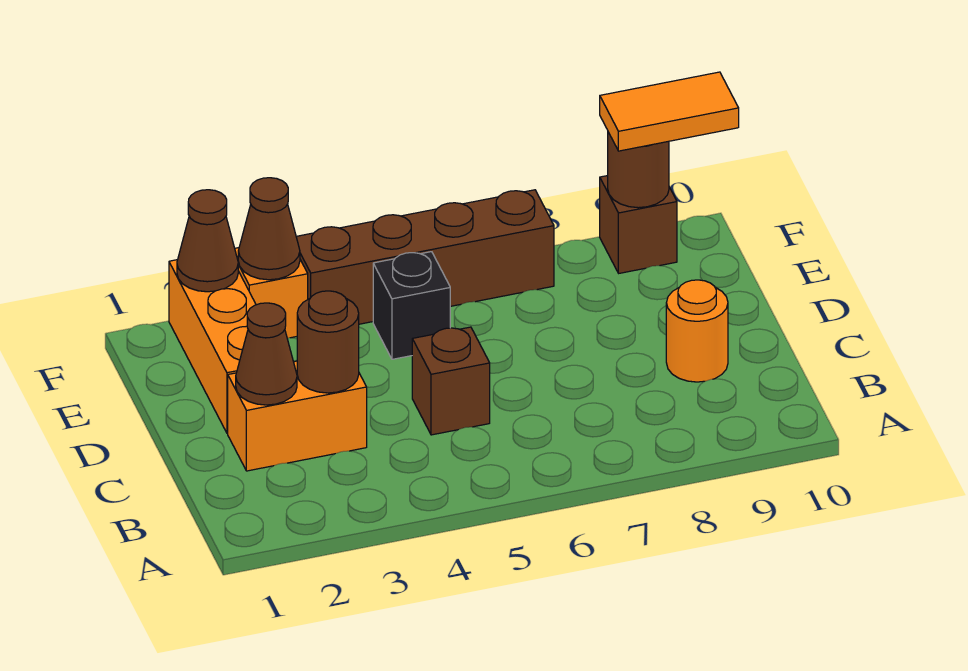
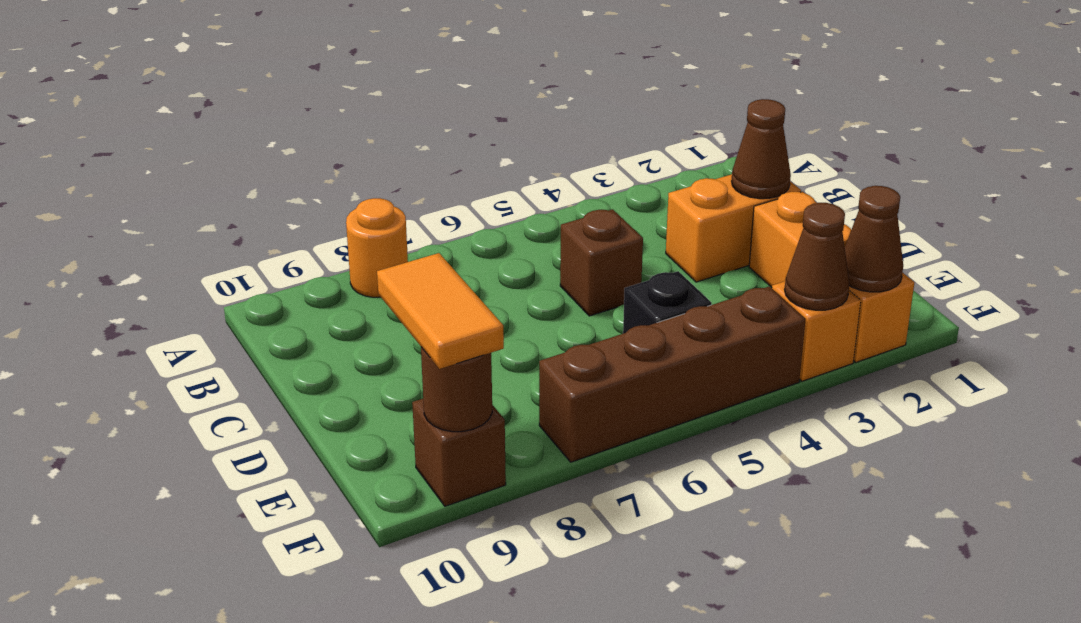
brown 1x1 round brick [297,291,359,393] -> none
orange 1x1 round brick [666,280,728,382] -> orange 1x1 round brick moved to [346,198,408,297]
orange 1x2 tile [600,72,739,151] -> orange 1x2 tile turned to [377,253,504,369]

